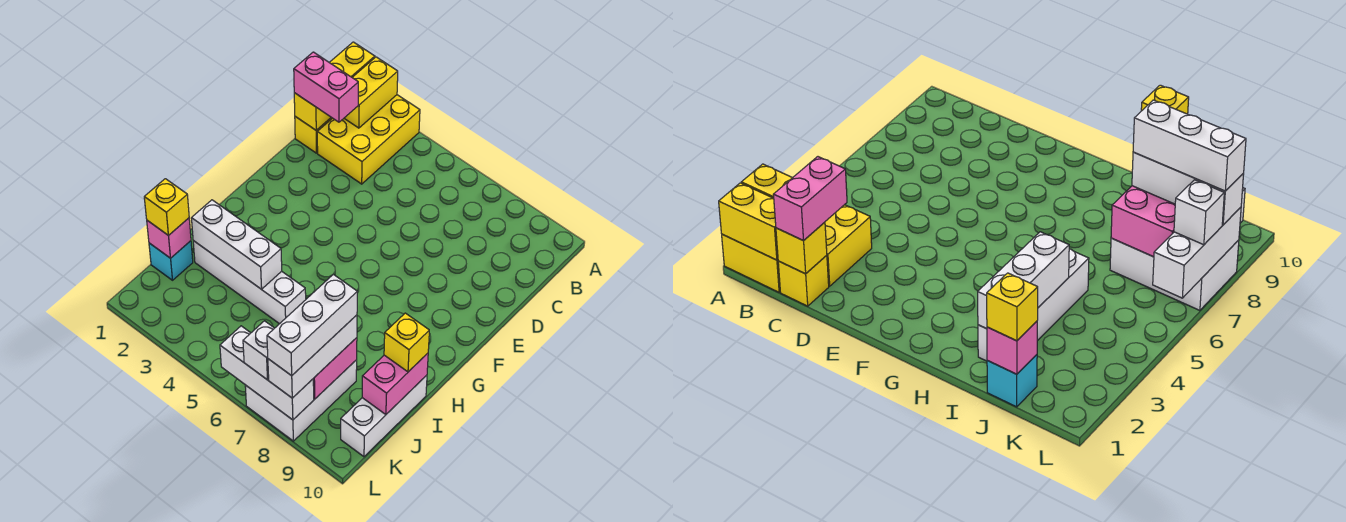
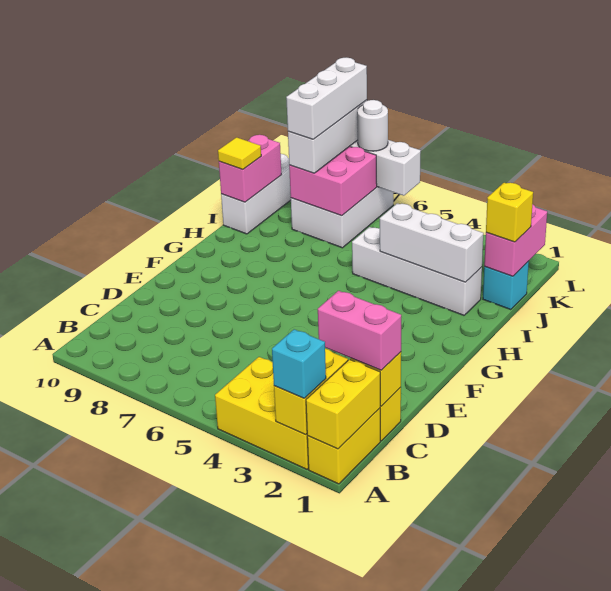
yellow 2x3 brick [317,95,420,184] -> yellow 2x3 brick turned to [215,357,309,469]
none -> cyan 1x1 brick [272,329,326,398]
yellow 1x1 brick [384,313,429,372] -> yellow 1x1 tile [218,137,261,170]
pink 1x1 brick [147,218,191,258] -> pink 1x2 brick [484,204,547,276]
white 1x1 brick [243,321,274,380] -> white 1x1 round brick [357,100,388,151]

